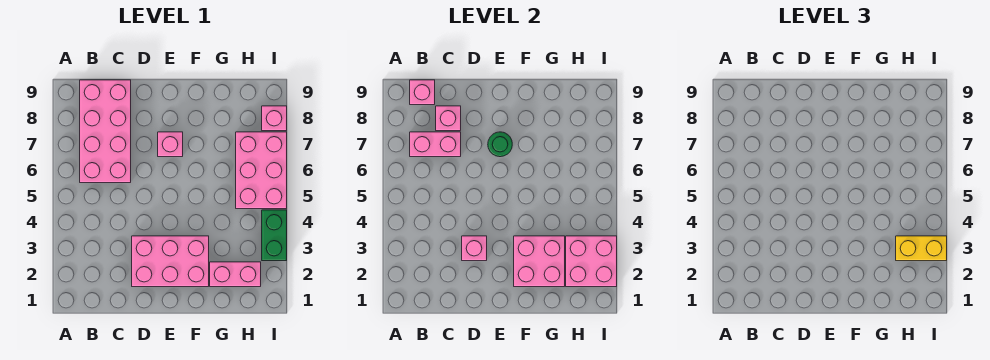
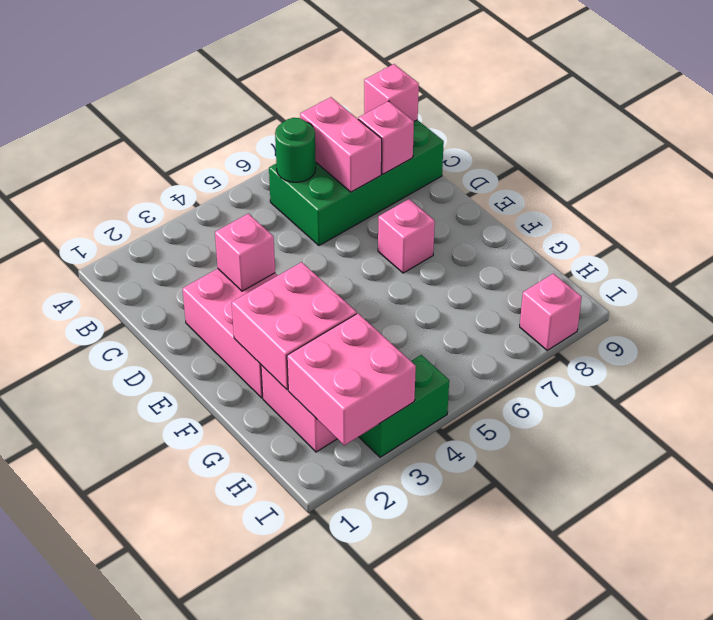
pink 2x4 brick [80,80,131,183] -> green 2x4 brick [269,120,444,246]
green 1x1 round brick [488,132,512,157] -> green 1x1 round brick moved to [275,118,316,182]
yellow 1x2 brick [896,236,947,261] -> none
pink 2x3 brick [236,132,287,209] -> none

